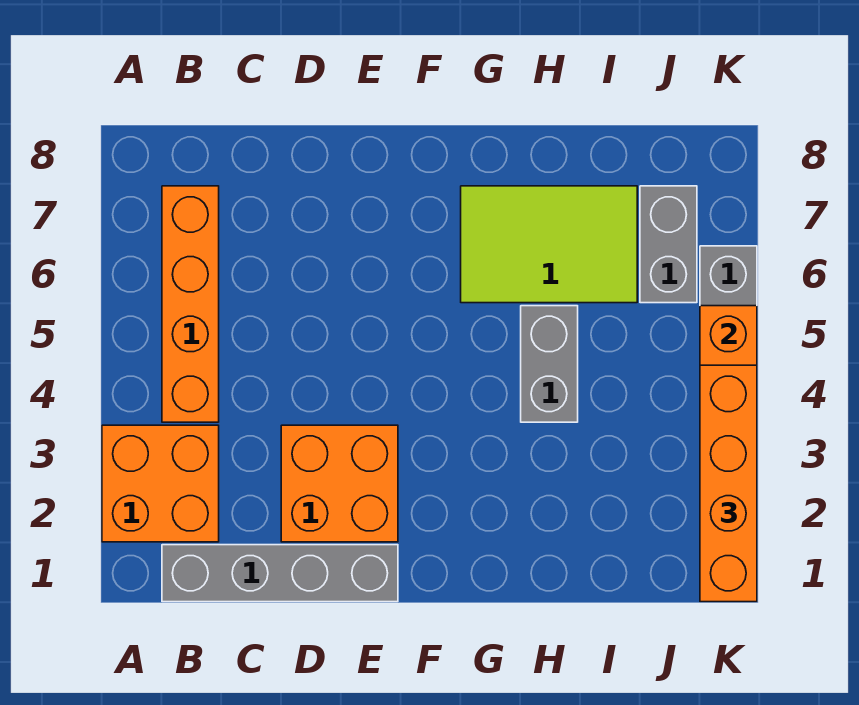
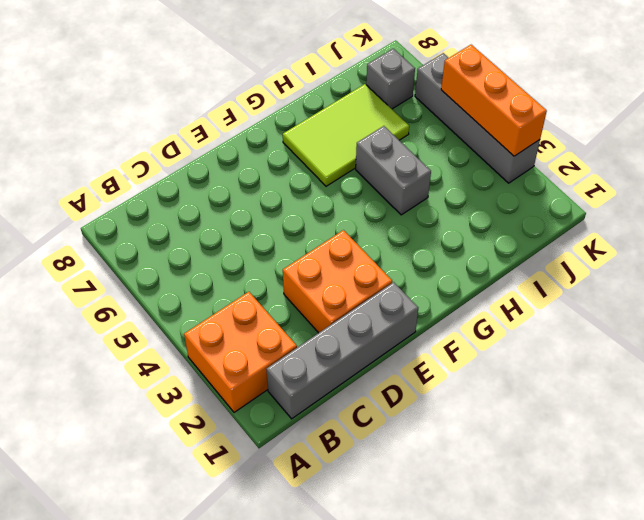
orange 1x4 brick [162,186,219,422] -> none
grey 1x2 brick [640,186,697,303] -> grey 1x1 brick [366,49,415,109]
orange 1x4 brick [700,365,757,602] -> none

